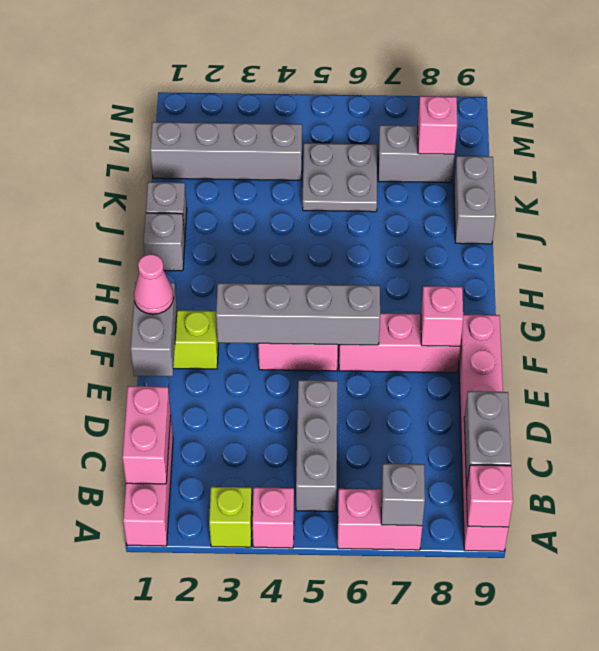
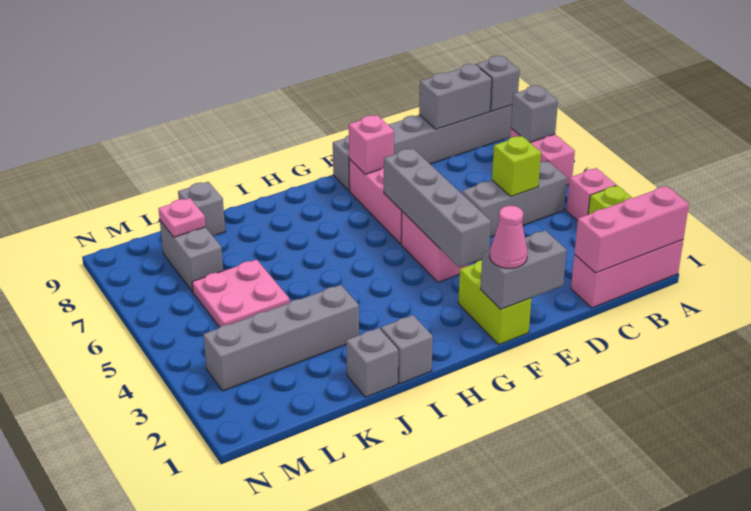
pink 1x6 brick [459,315,509,551] -> grey 1x6 brick [333,105,512,191]
pink 1x1 brick [467,465,513,527] -> grey 1x1 brick [476,56,520,111]
pink 1x2 brick [122,386,171,484] -> pink 1x3 brick [574,186,689,273]
none -> lime 1x1 brick [492,136,541,196]
grey 1x2 brick [454,156,496,244] -> grey 1x1 brick [178,182,225,236]
grey 2x2 plate [303,143,377,212] -> pink 2x2 plate [192,260,290,327]
grey 1x4 brick [150,122,302,180] -> grey 1x4 brick turned to [203,285,359,391]
pink 1x1 brick [418,96,457,154] -> pink 1x1 plate [158,198,206,237]

